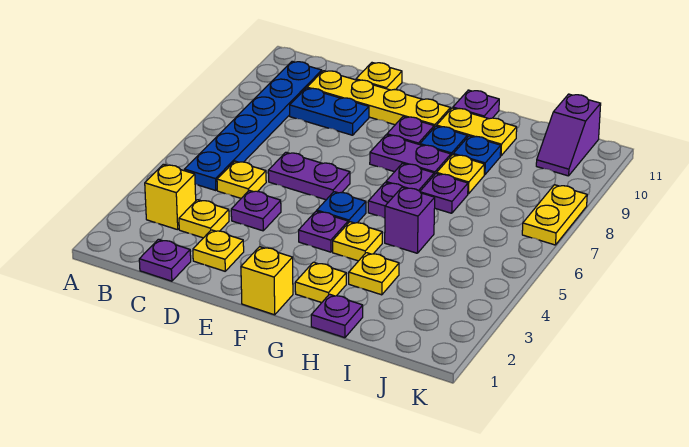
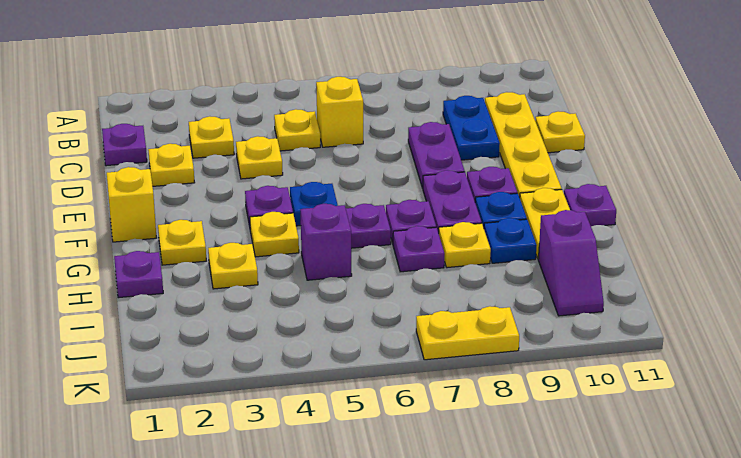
yellow 1x1 brick [145,164,196,230] -> yellow 1x1 brick moved to [316,77,363,147]
blue 1x6 plate [184,61,322,191] -> none
purple 1x1 plate [231,190,281,231] -> yellow 1x1 plate [236,136,283,179]
purple 1x2 plate [268,152,350,200] -> purple 1x2 plate moved to [408,122,465,188]
purple 1x2 slope [536,94,601,176] -> purple 1x2 slope turned to [538,210,604,316]

